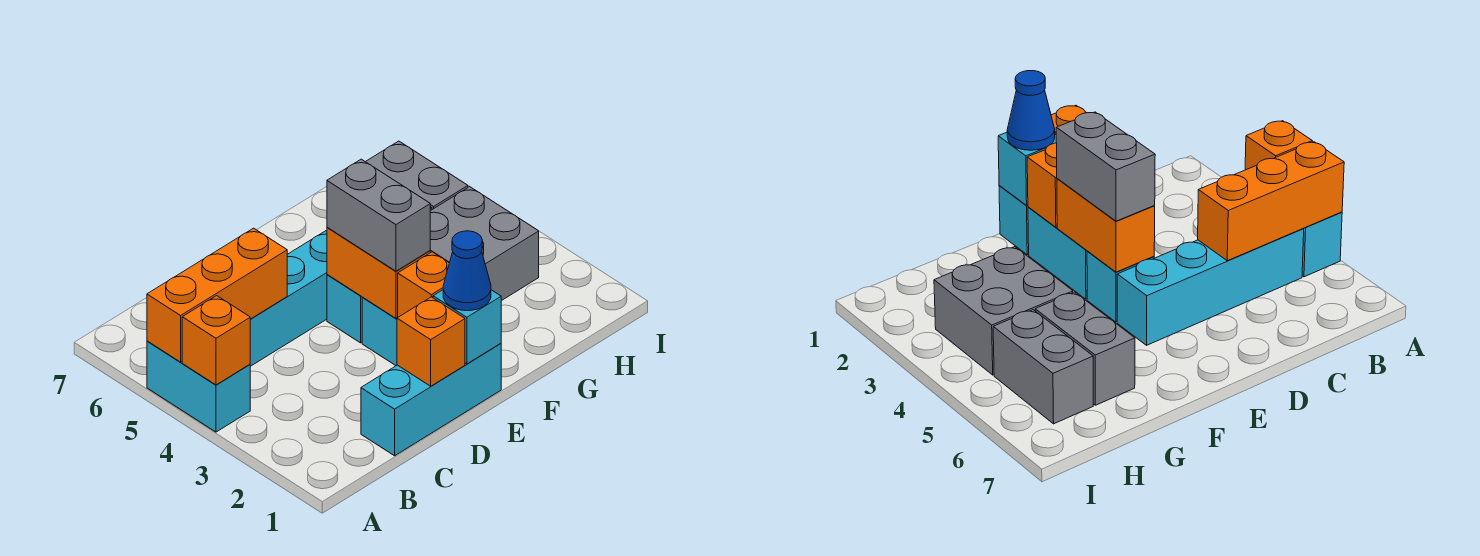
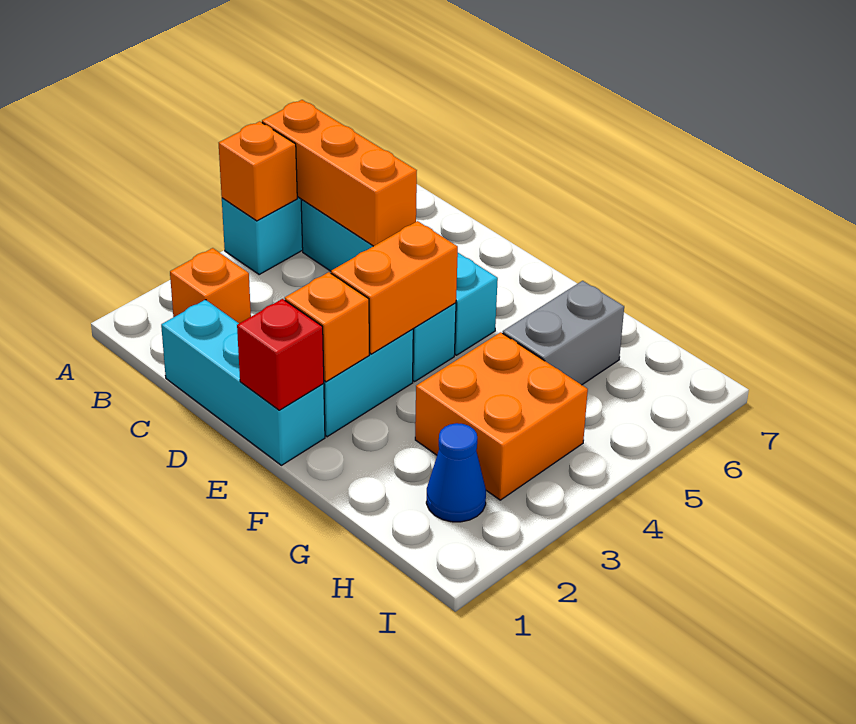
orange 1x1 brick [397,297,465,386] -> orange 1x1 brick moved to [170,248,251,323]
cyan 1x1 brick [433,290,501,364] -> red 1x1 brick [237,299,324,410]
blue 1x1 cone [443,231,491,311] -> blue 1x1 cone moved to [426,423,486,522]
grey 1x2 brick [327,159,430,271] -> none
grey 2x2 brick [430,187,539,301] -> orange 2x2 brick [415,332,588,500]
grey 1x2 brick [366,141,468,209] -> none

